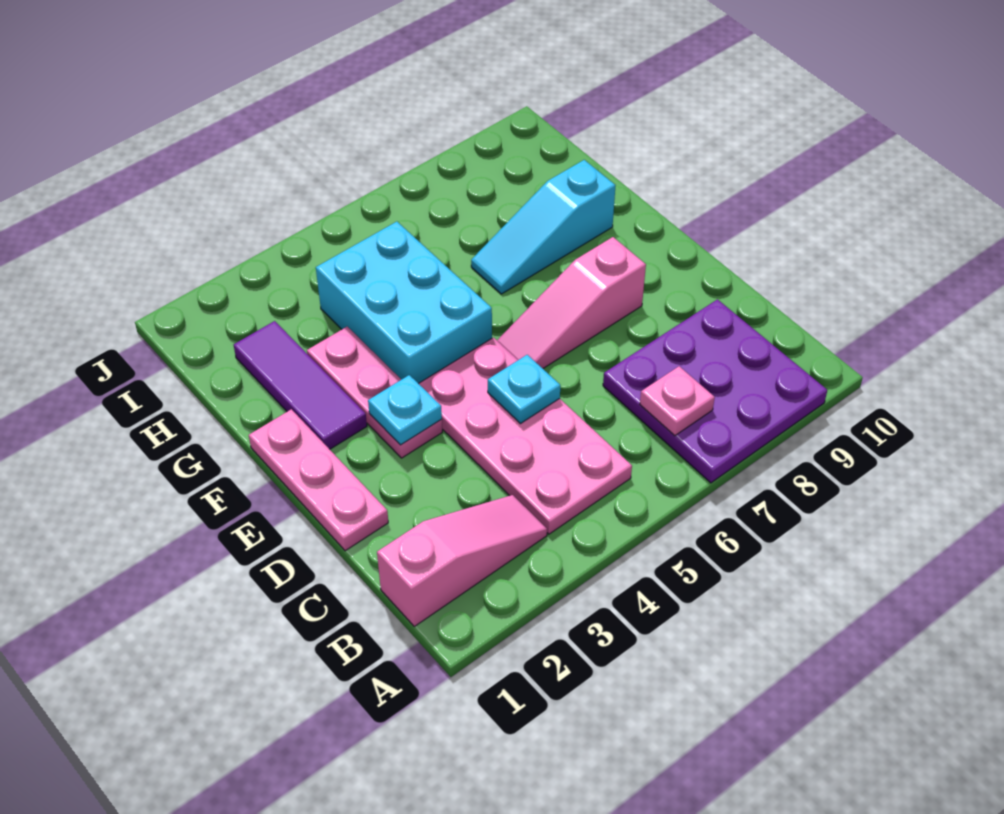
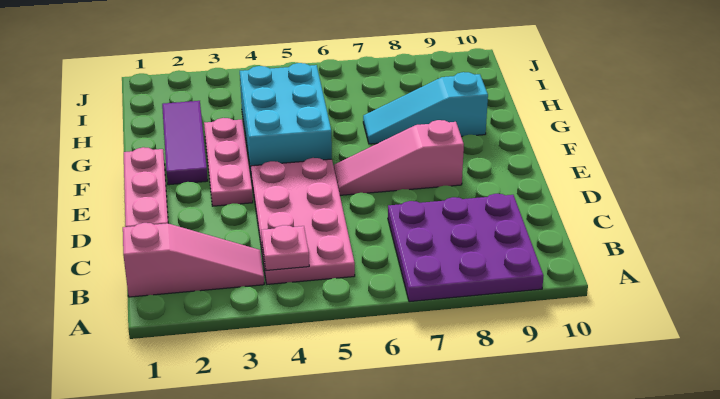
pink 1x1 plate [640,366,715,436] -> pink 1x1 plate moved to [261,225,309,270]
cyan 1x1 plate [488,355,560,424] -> none
cyan 1x1 plate [368,375,442,445] -> none

